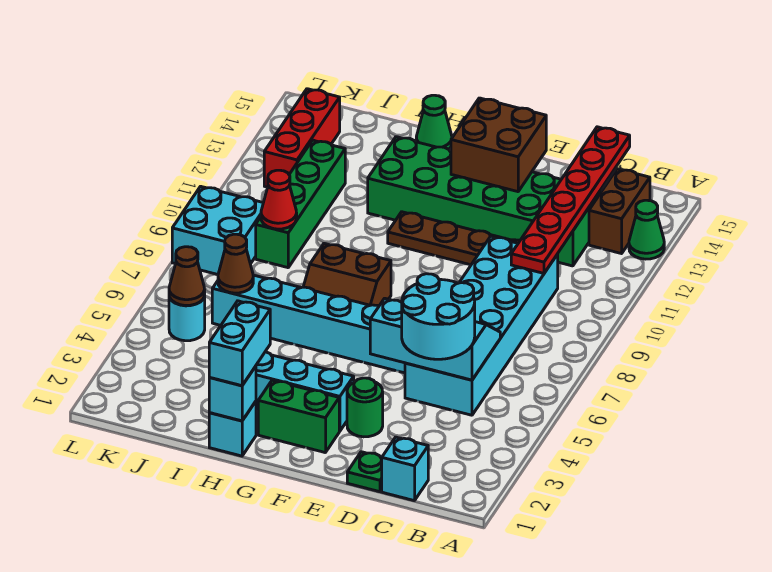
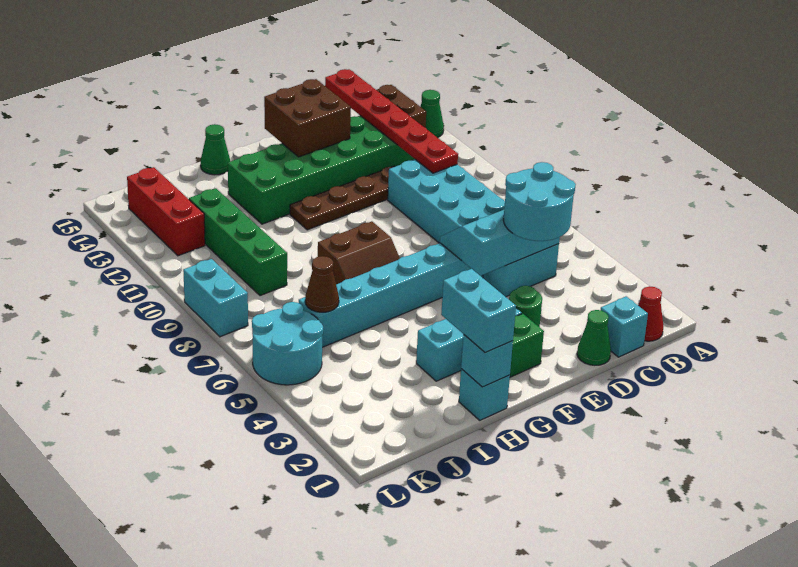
green 1x1 plate [347,452,382,492] -> green 1x1 cone [577,310,611,365]
red 1x1 cone [261,170,297,229] -> red 1x1 cone moved to [638,286,663,341]
cyan 1x1 round brick [169,296,205,341] -> cyan 2x2 round brick [252,302,323,385]
brown 1x1 cone [169,247,205,306] -> none
cyan 2x2 brick [172,186,263,275] -> cyan 1x2 brick [183,259,248,337]

